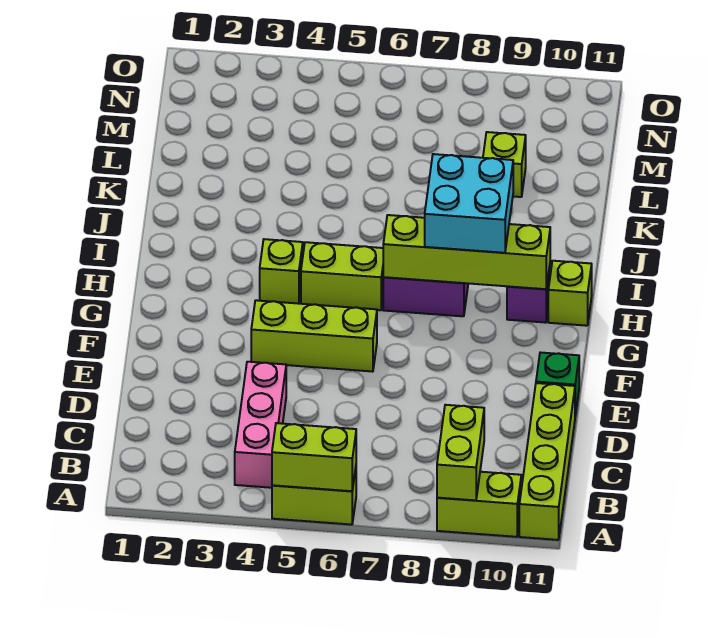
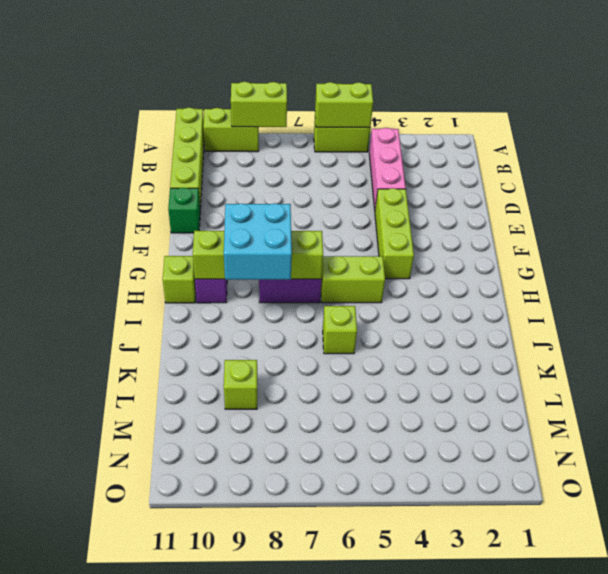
lime 1x2 brick [437,405,484,500] -> lime 1x2 brick turned to [231,82,287,127]
lime 1x3 brick [251,300,377,372] -> lime 1x3 brick turned to [375,188,414,279]
lime 1x1 brick [260,239,303,304] -> lime 1x1 brick moved to [323,306,357,354]

